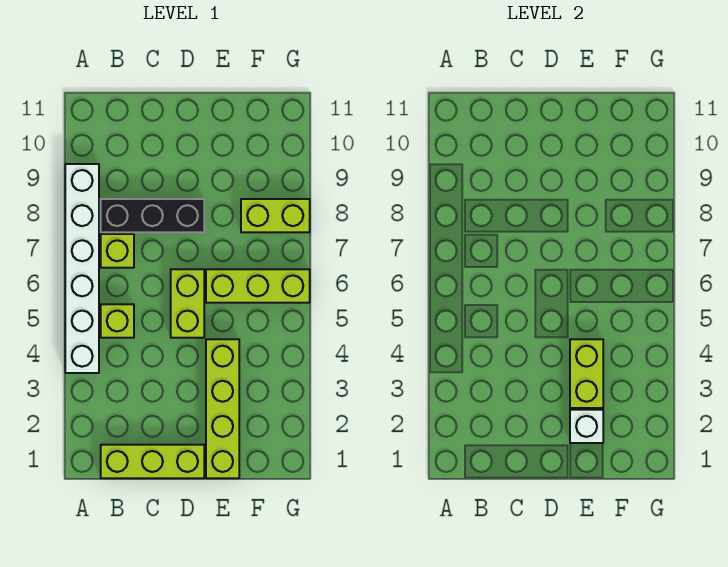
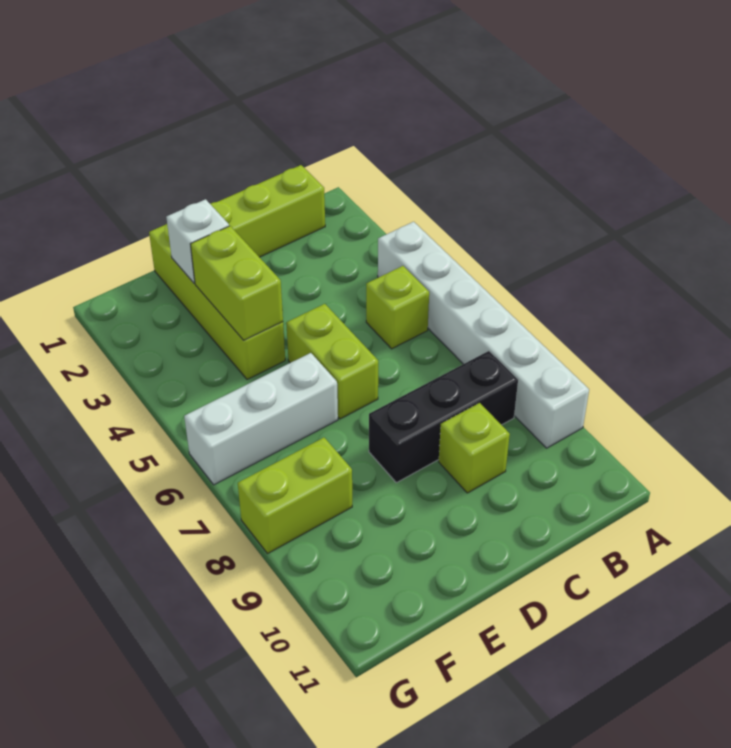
lime 1x1 brick [101,234,134,268] -> lime 1x1 brick moved to [439,403,510,493]
lime 1x3 brick [206,269,310,303] -> white 1x3 brick [184,353,338,485]

